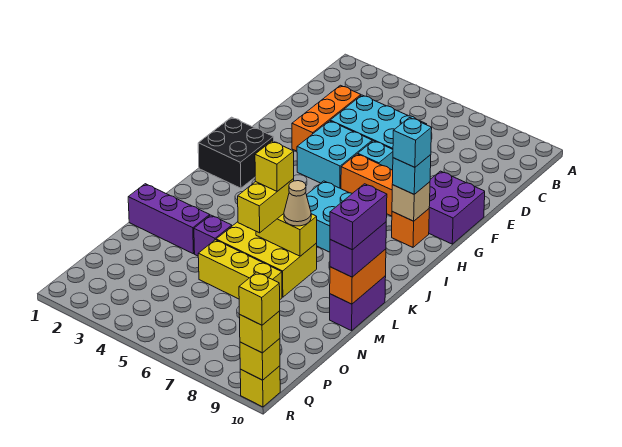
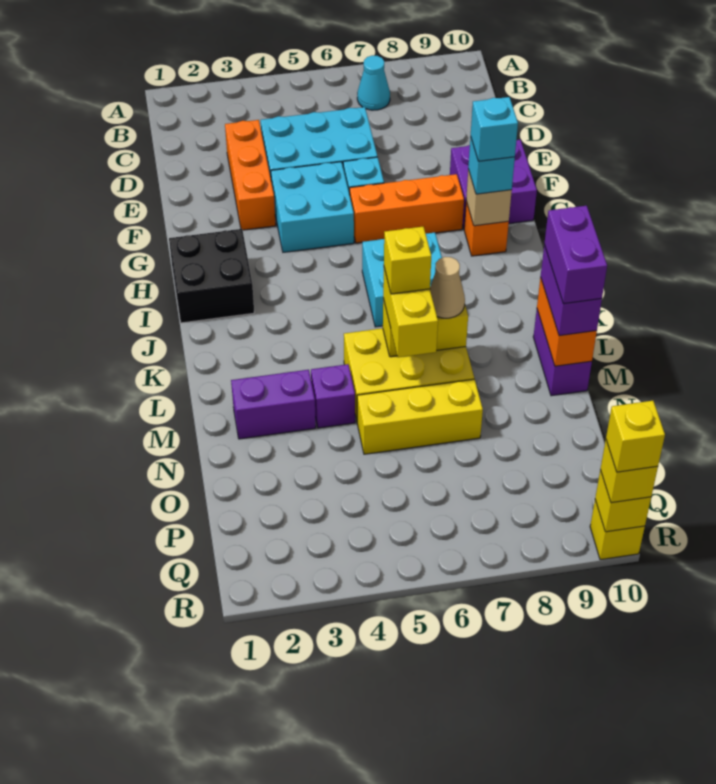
none -> cyan 1x1 cone [357,55,390,110]
purple 1x3 brick [128,184,210,254] -> purple 1x2 brick [231,370,316,439]

